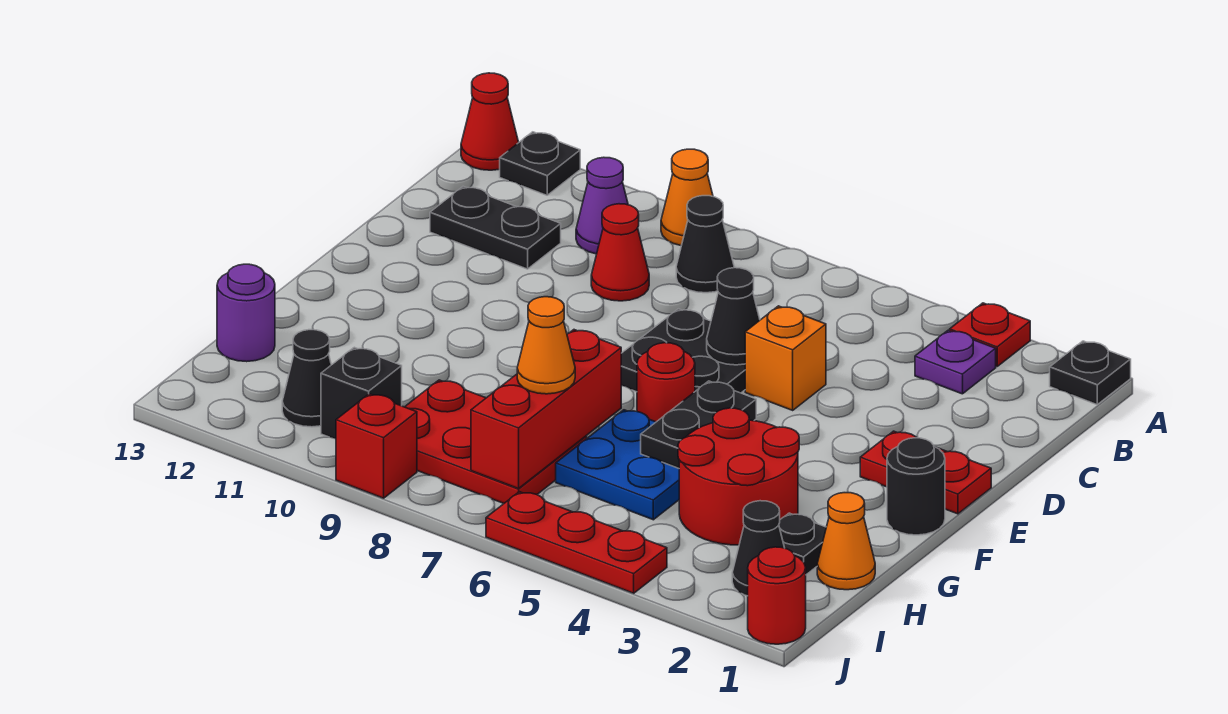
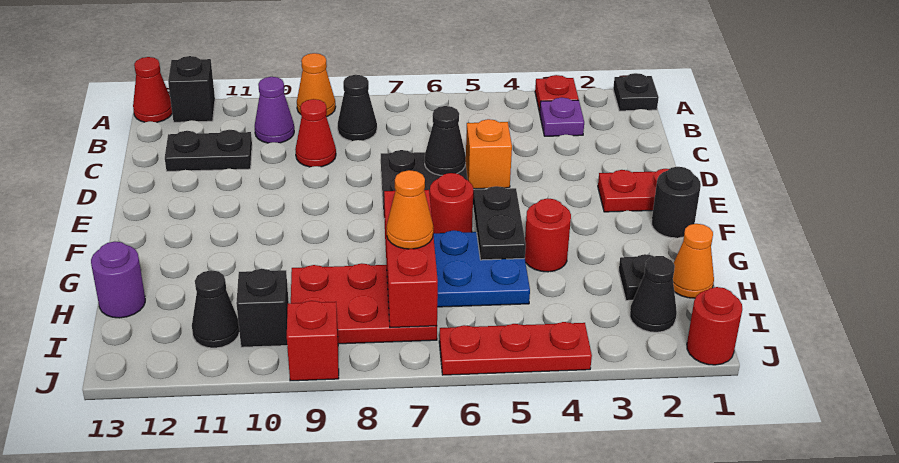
black 1x1 plate [500,132,580,195] -> black 1x1 brick [168,56,215,122]
red 2x2 round brick [678,408,799,545] -> red 1x1 round brick [525,198,571,272]

